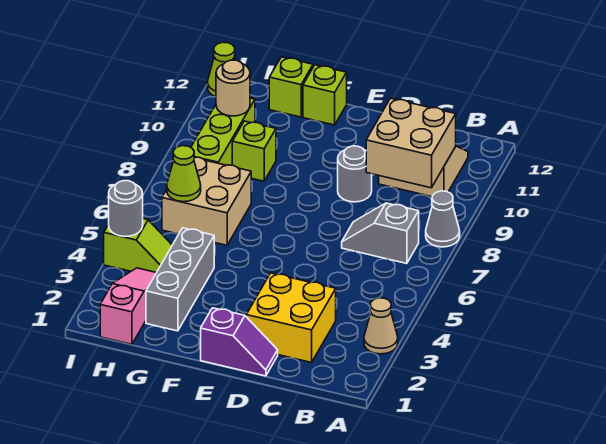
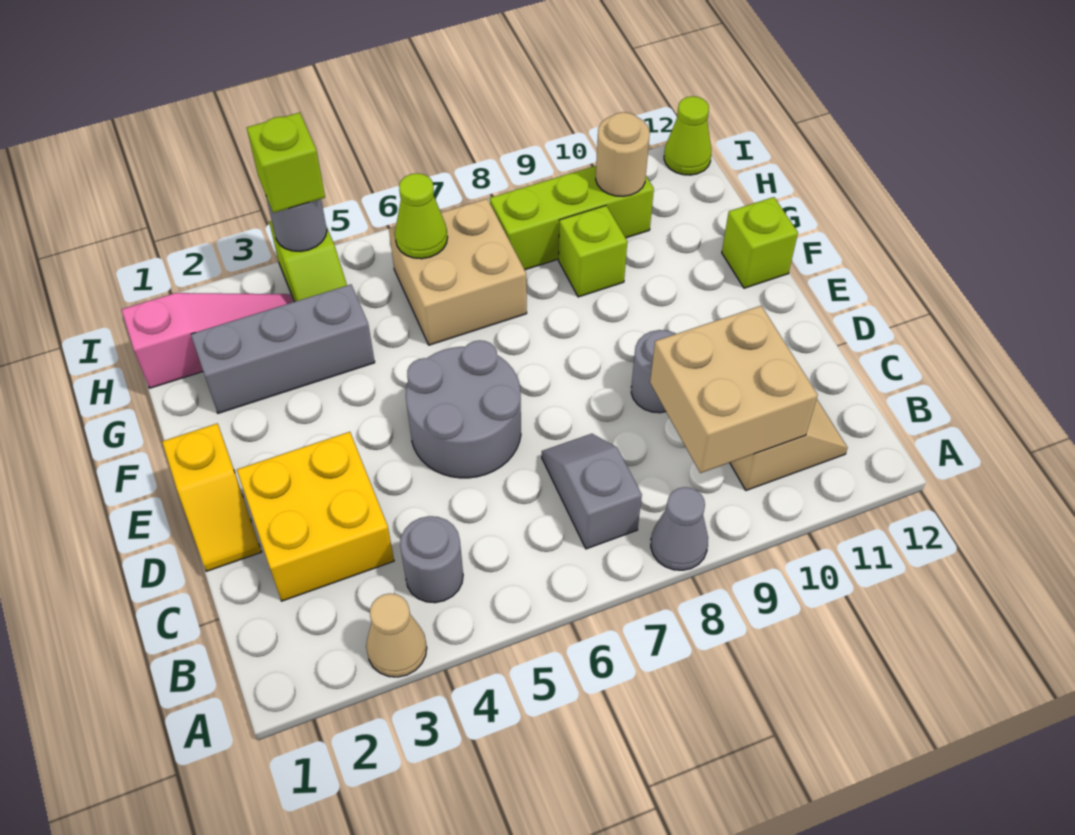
none -> grey 1x1 round brick [400,516,463,603]
purple 1x2 slope [201,308,278,376] -> yellow 1x2 slope [162,423,261,571]
none -> grey 2x2 round brick [406,340,521,478]
lime 1x1 brick [269,57,313,117] -> lime 1x1 brick moved to [247,113,325,213]

